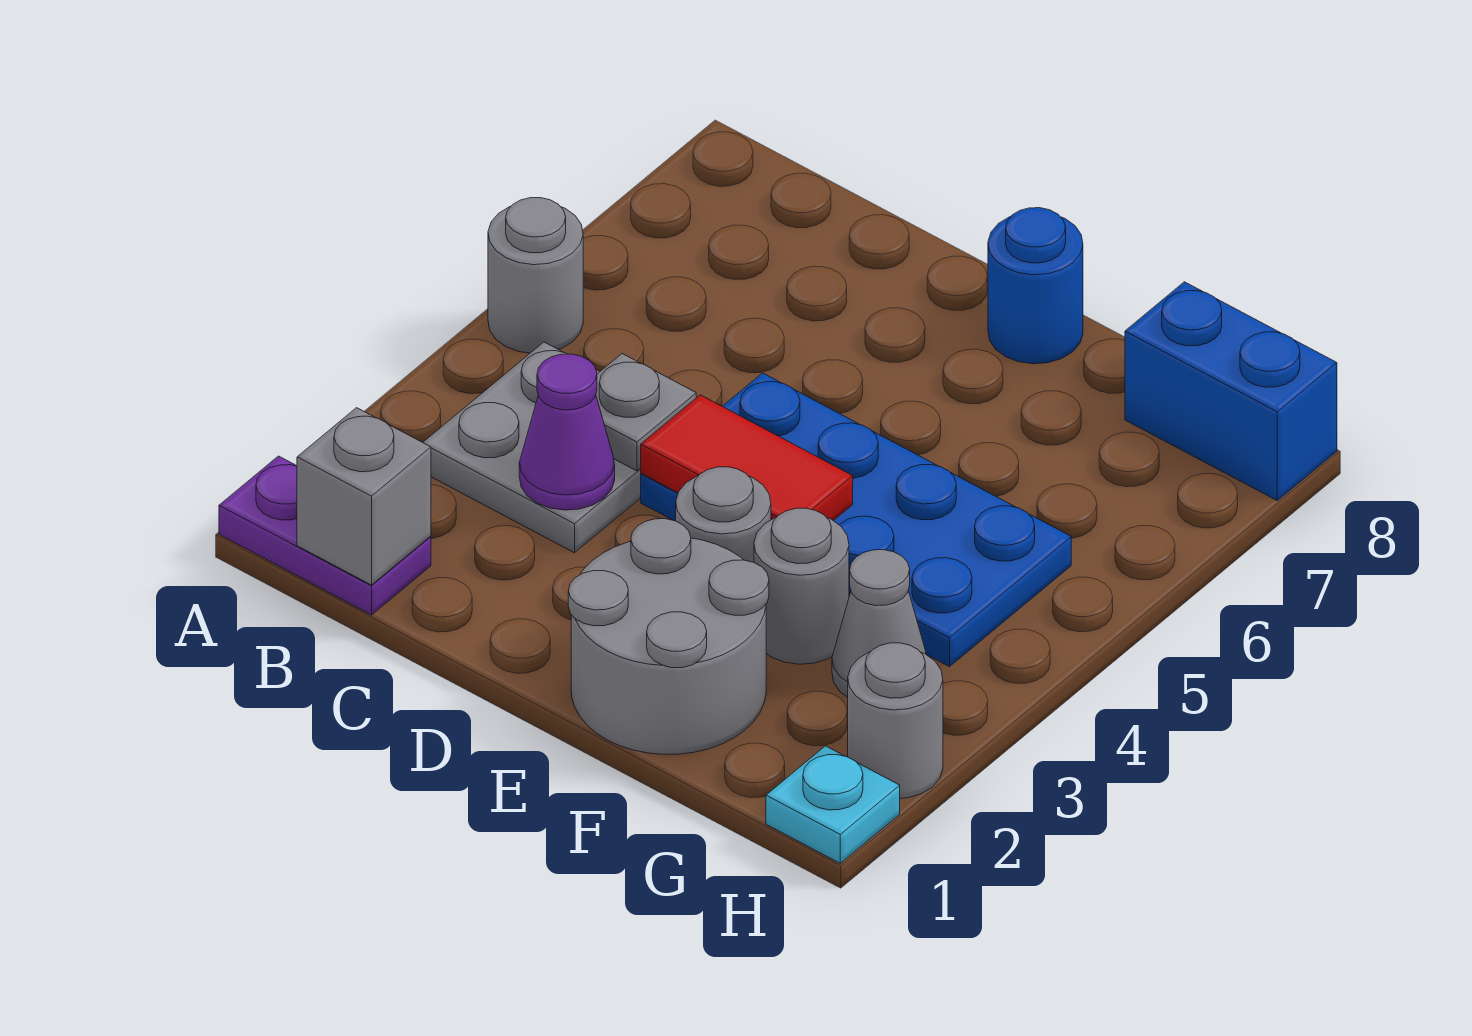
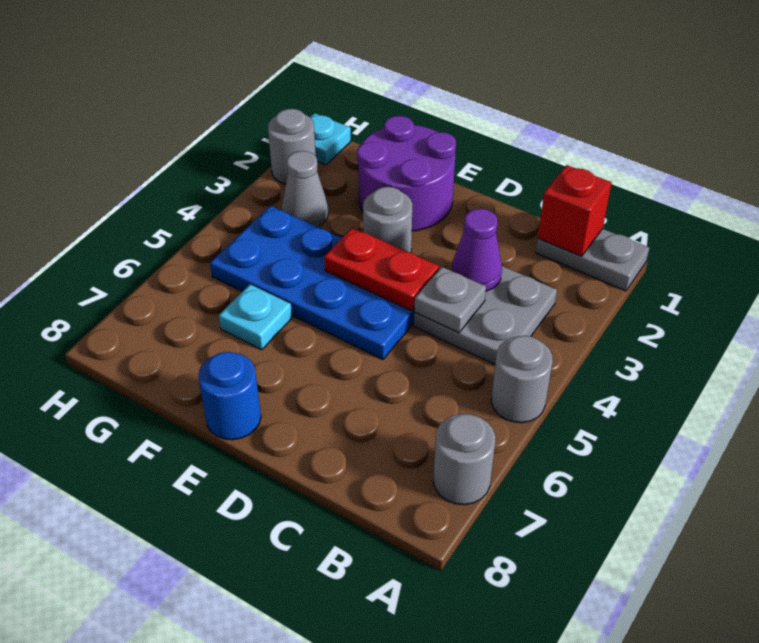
purple 1x2 plate [219,456,431,615] -> grey 1x2 plate [536,229,649,291]
grey 1x1 brick [297,408,431,585] -> red 1x1 brick [538,165,612,256]
red 1x2 tile [641,395,853,521] -> red 1x2 plate [324,228,439,311]
grey 2x2 round brick [568,519,769,754] -> purple 2x2 round brick [357,116,456,231]
grey 1x1 round brick [754,508,849,664] -> grey 1x1 round brick moved to [433,414,495,505]
none -> cyan 1x1 plate [219,284,292,350]
blue 1x2 brick [1125,282,1337,501] -> none

